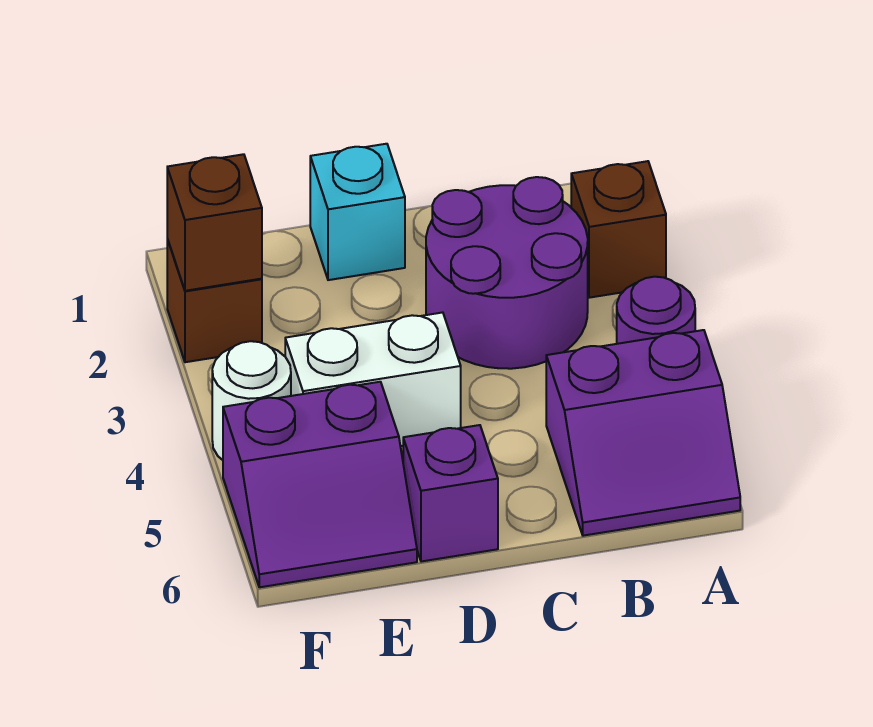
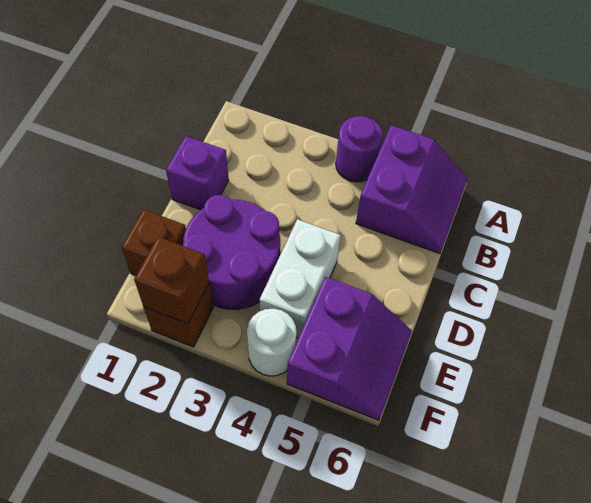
brown 1x1 brick [571,161,666,298] -> brown 1x1 brick moved to [122,209,186,275]
purple 2x2 round brick [426,177,588,369] -> purple 2x2 round brick moved to [183,195,280,309]
cyan 1x1 brick [310,144,405,280] -> none
purple 1x1 brick [403,425,498,562] -> purple 1x1 brick moved to [166,136,229,210]

